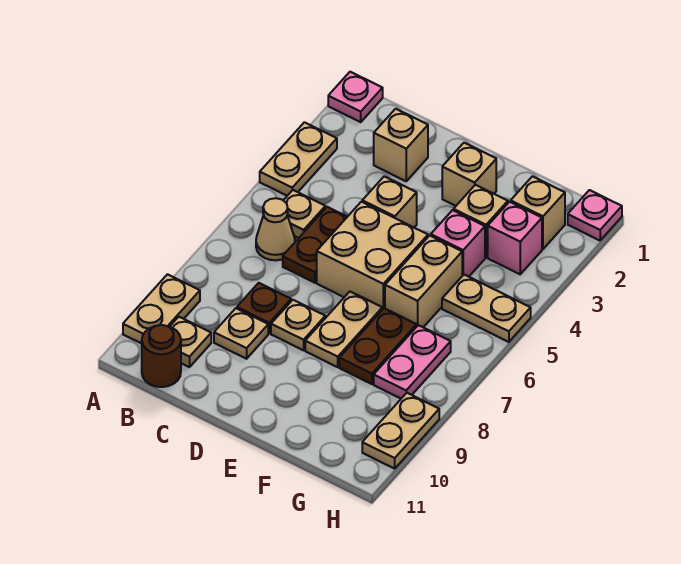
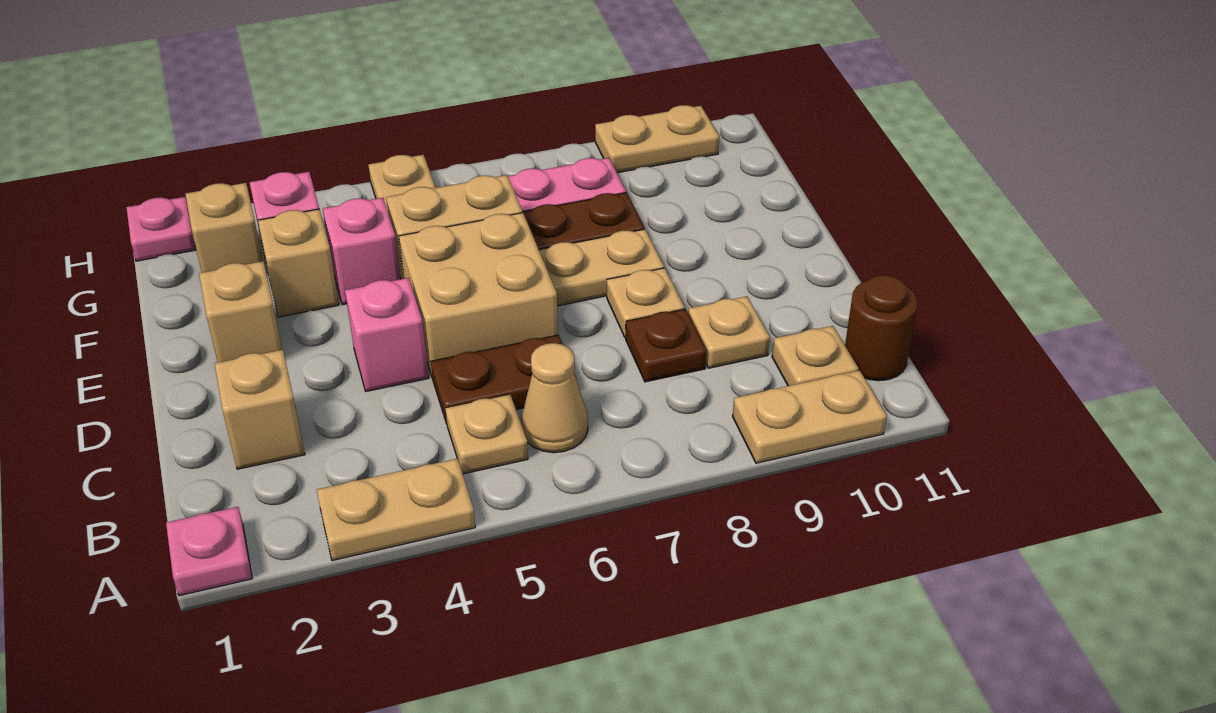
tan 1x1 brick [362,176,417,227] -> pink 1x1 brick [345,278,429,391]

